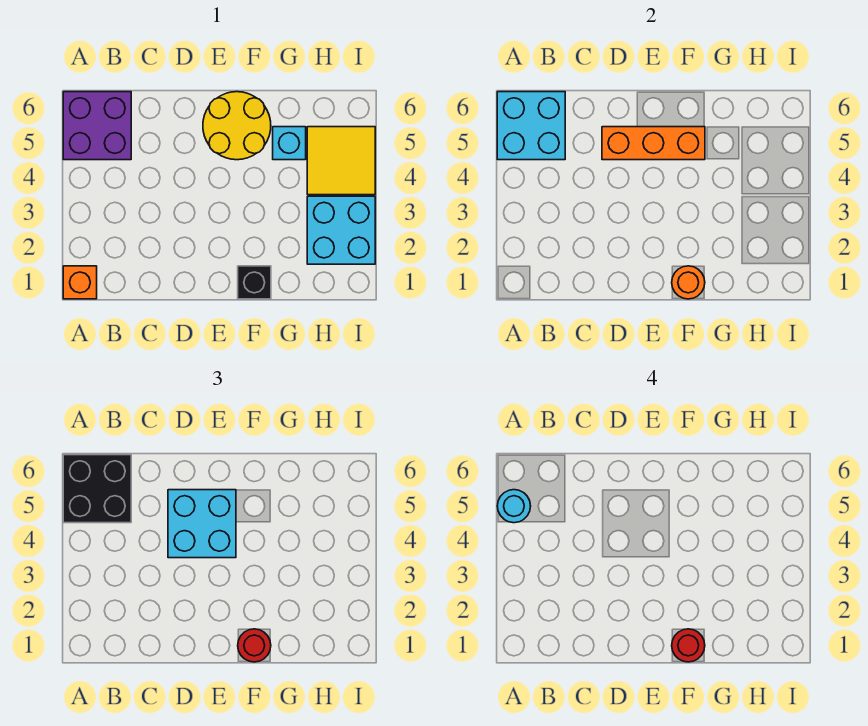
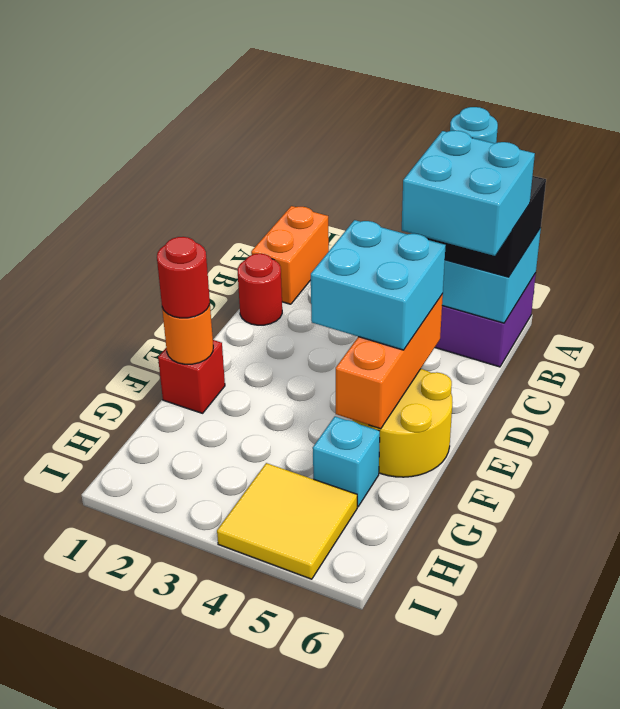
orange 1x1 brick [63,266,97,299] -> orange 1x2 brick [251,206,329,304]
black 1x1 brick [238,266,271,299] -> red 1x1 brick [158,340,225,413]
red 1x1 round brick [672,629,705,662] -> red 1x1 round brick moved to [238,254,282,325]
cyan 2x2 brick [307,196,375,264] -> cyan 2x2 brick moved to [402,131,535,256]

